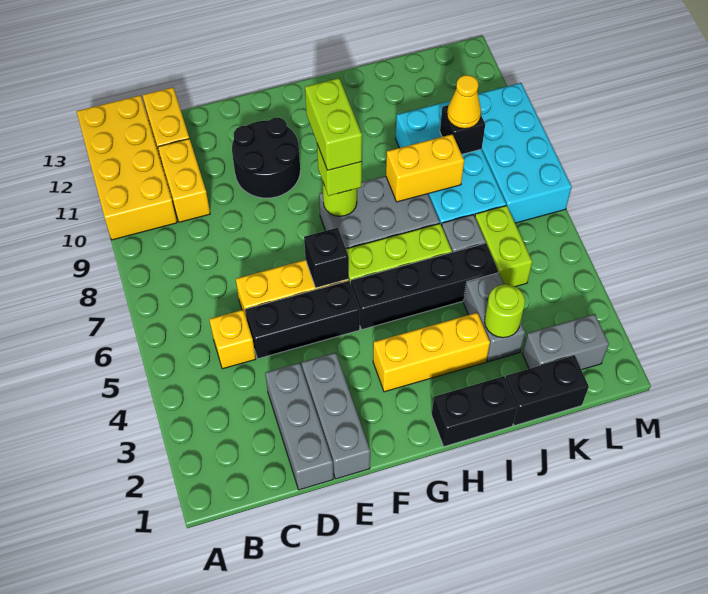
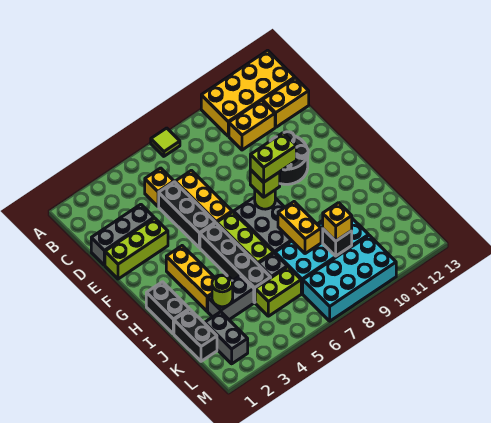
none -> lime 1x1 tile [151,128,180,156]
grey 1x3 brick [302,353,370,479] -> lime 1x3 brick [105,218,168,279]
black 1x1 brick [304,228,349,288] -> none
yellow 1x1 cone [447,75,481,129] -> yellow 1x1 brick [323,203,352,241]

